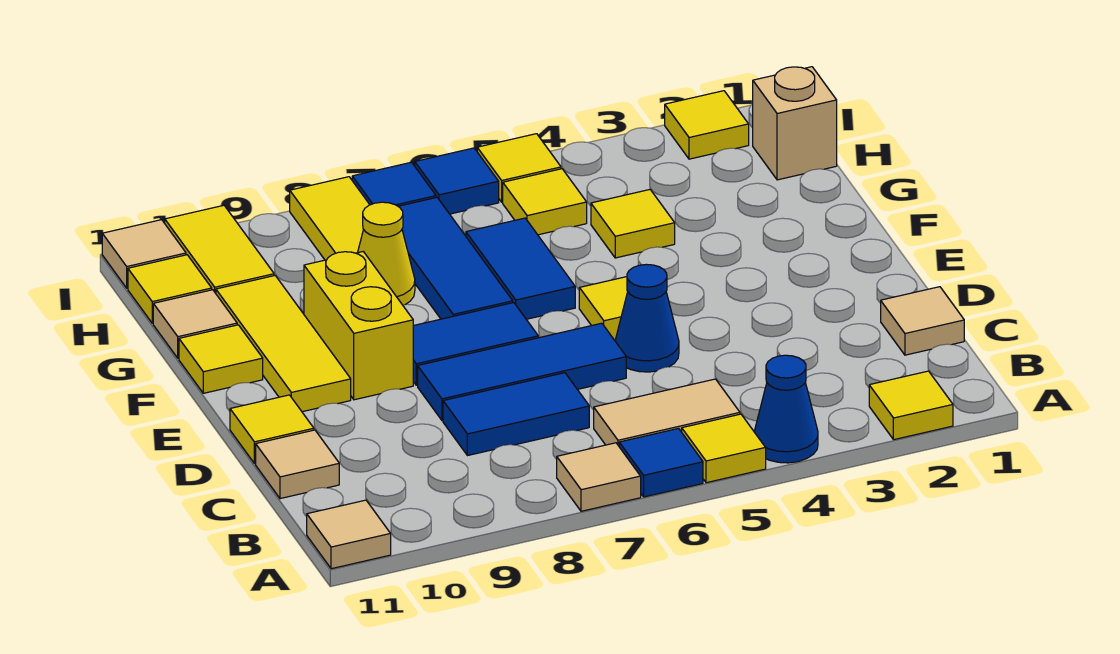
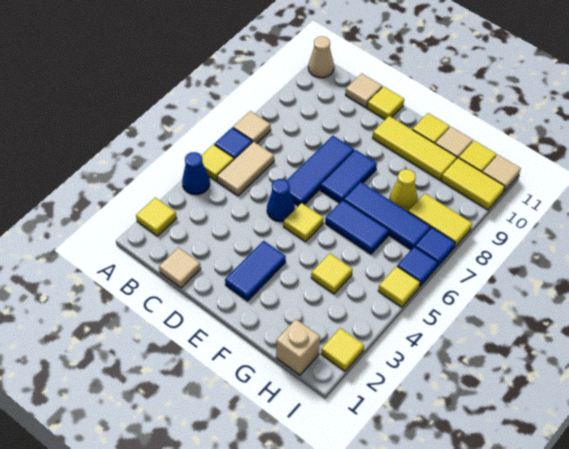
tan 1x1 tile [307,500,391,569] -> tan 1x1 cone [308,36,334,78]
blue 1x2 tile [443,373,589,456] -> blue 1x2 tile moved to [225,241,286,301]
yellow 1x2 brick [304,252,413,400] -> none
yellow 1x1 tile [503,169,587,235] -> none

